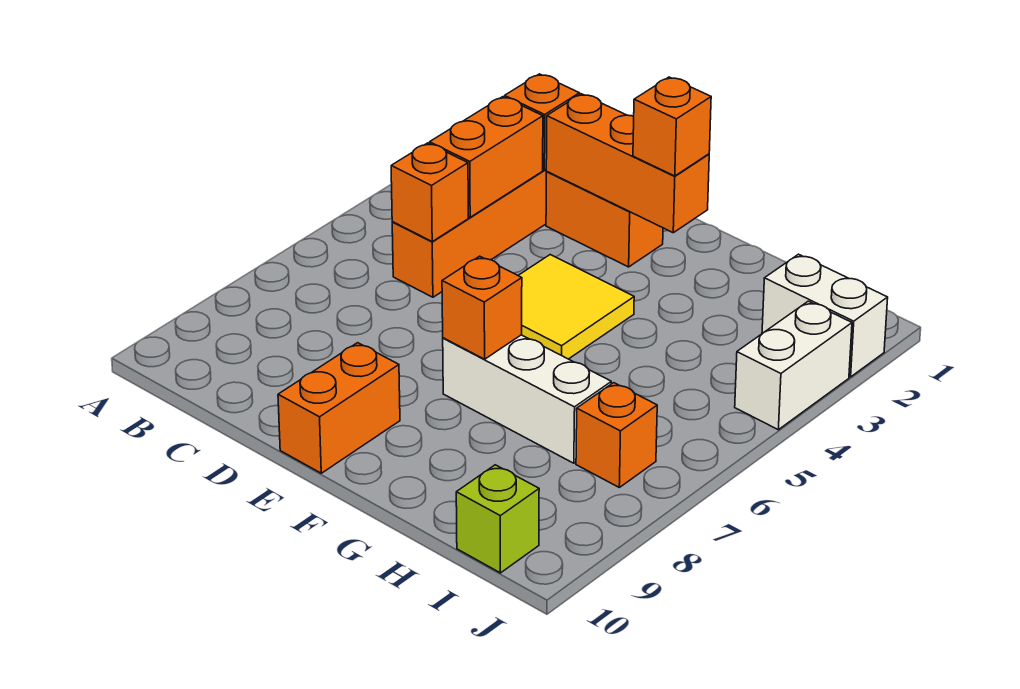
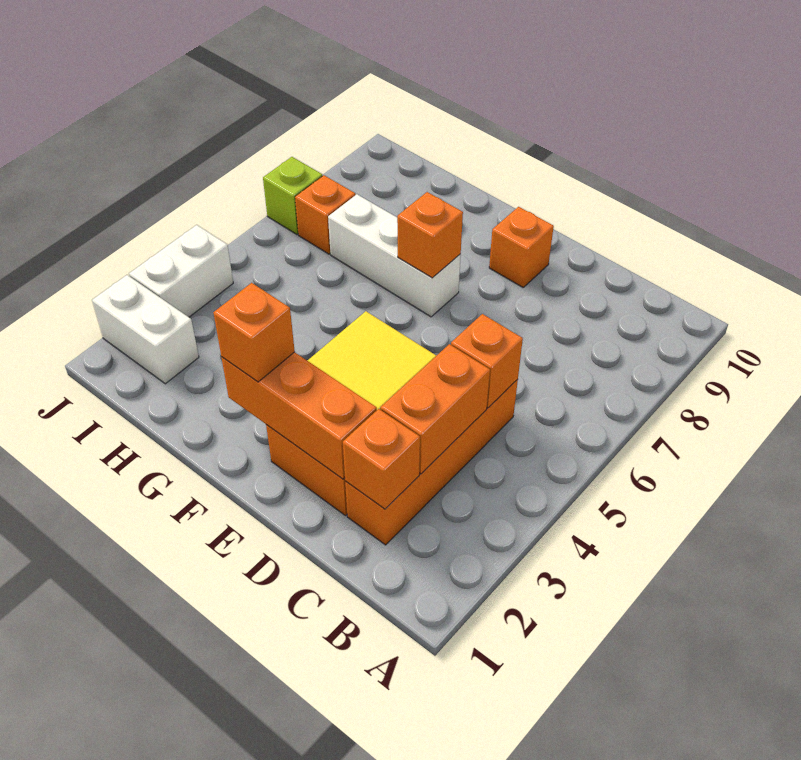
orange 1x2 brick [278,343,400,473] -> orange 1x1 brick [489,207,554,287]
lime 1x1 brick [456,465,539,573] -> lime 1x1 brick moved to [263,157,322,234]

